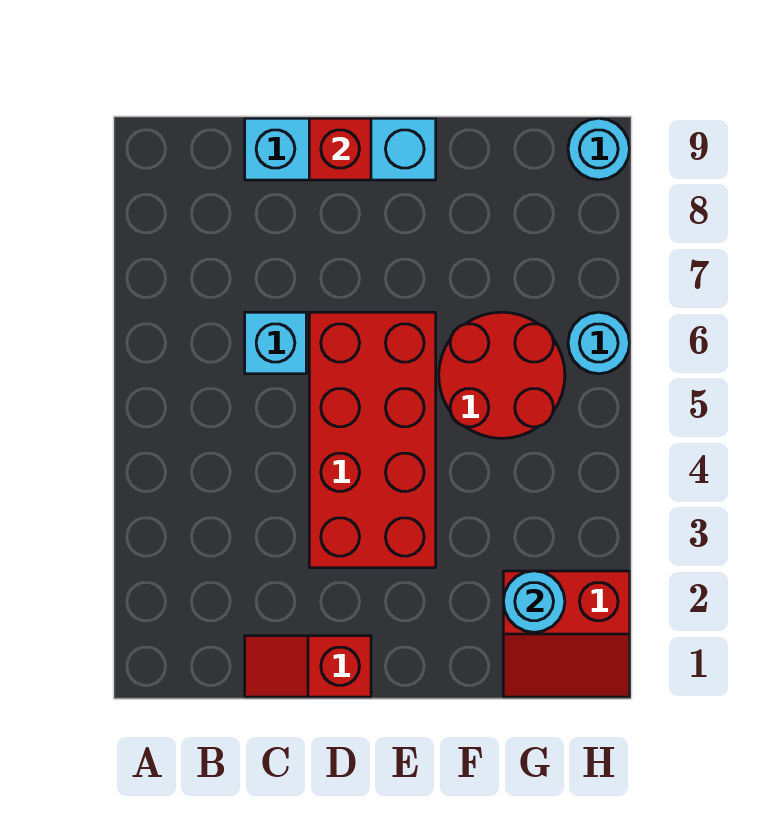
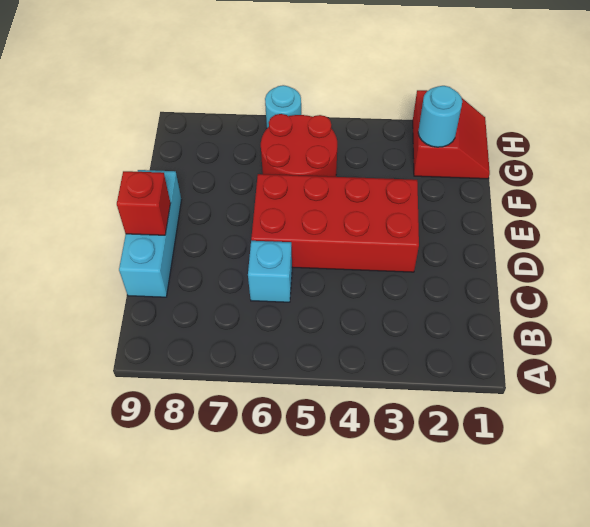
red 1x2 slope [245,636,371,697] -> none
cyan 1x1 round brick [568,118,630,180] -> none

